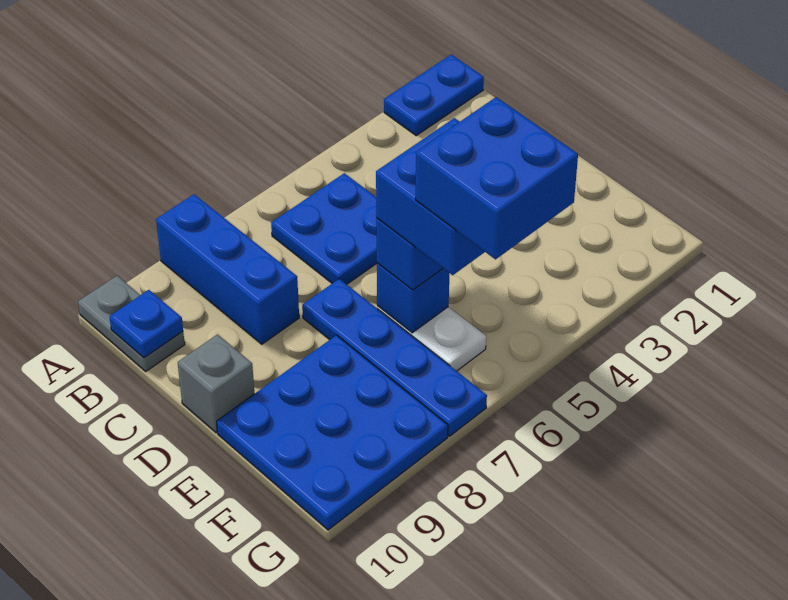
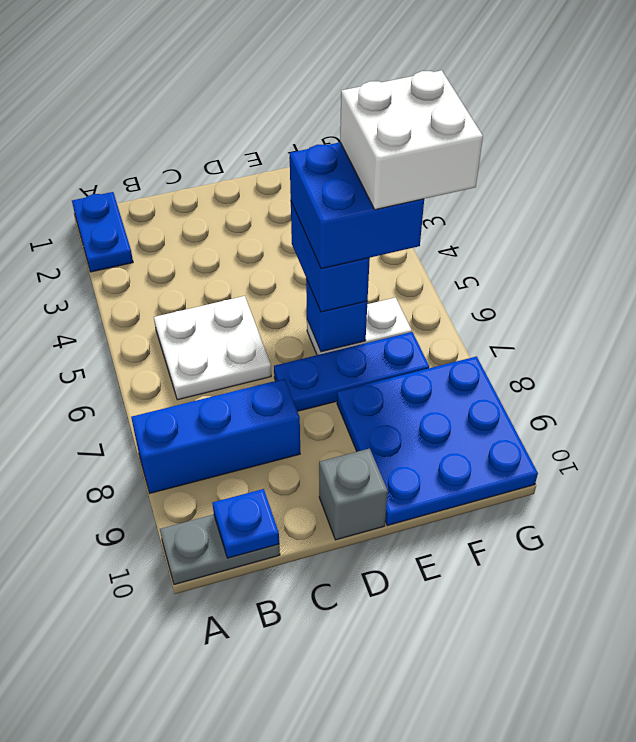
blue 2x2 plate [271,173,377,284] -> white 2x2 plate [154,296,271,400]
blue 1x4 plate [302,279,487,436] -> blue 1x3 plate [274,332,429,411]
blue 2x2 brick [416,97,578,259] -> white 2x2 brick [340,70,483,210]

